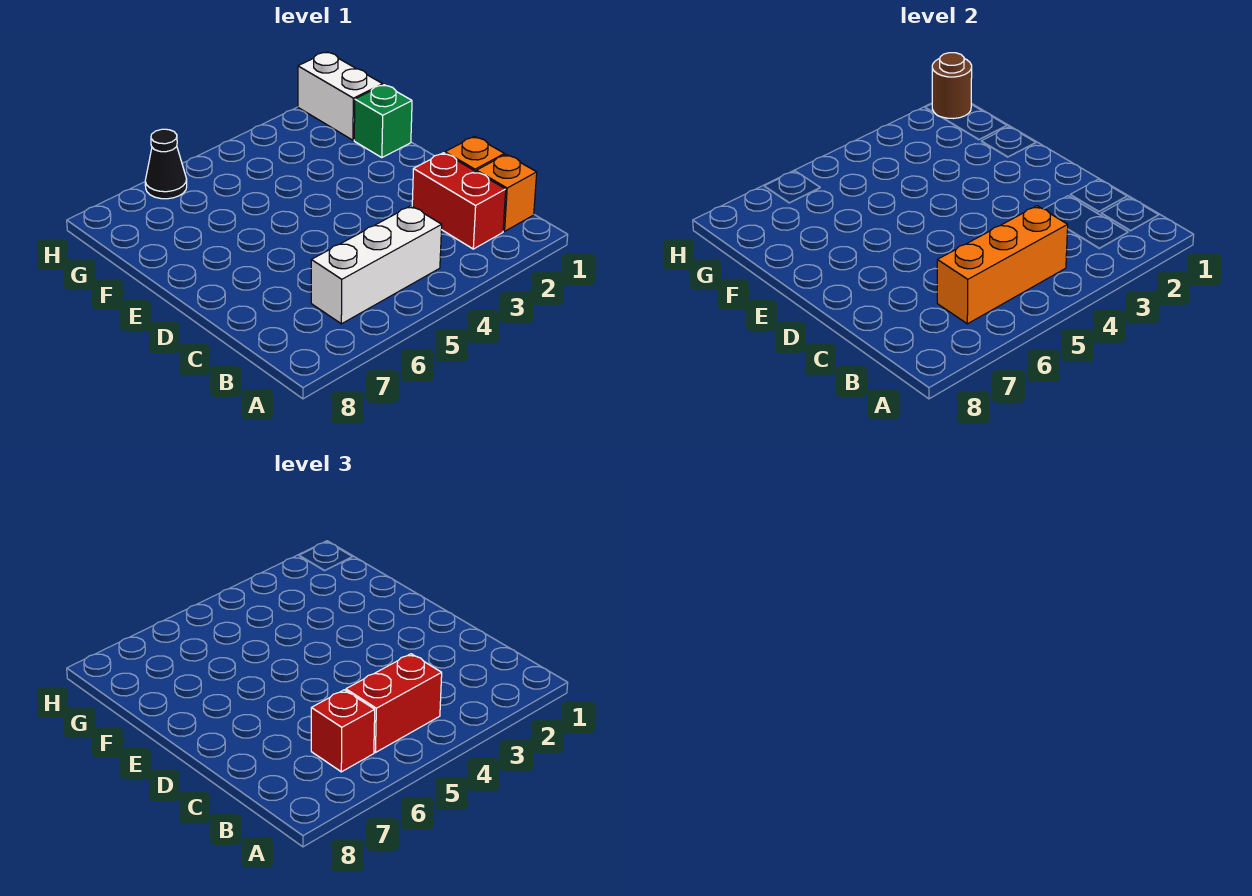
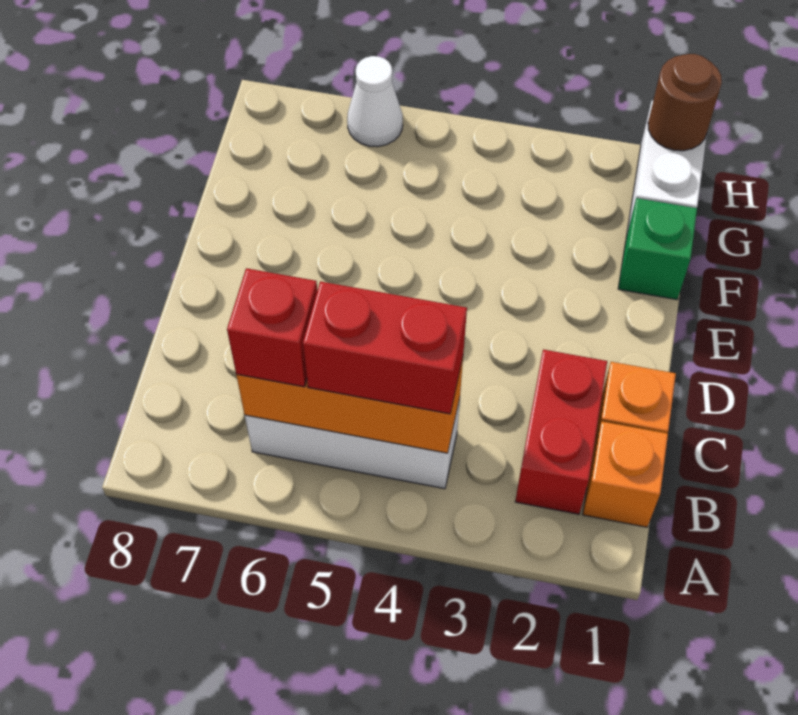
black 1x1 cone [145,129,187,199] -> white 1x1 cone [347,56,403,147]

